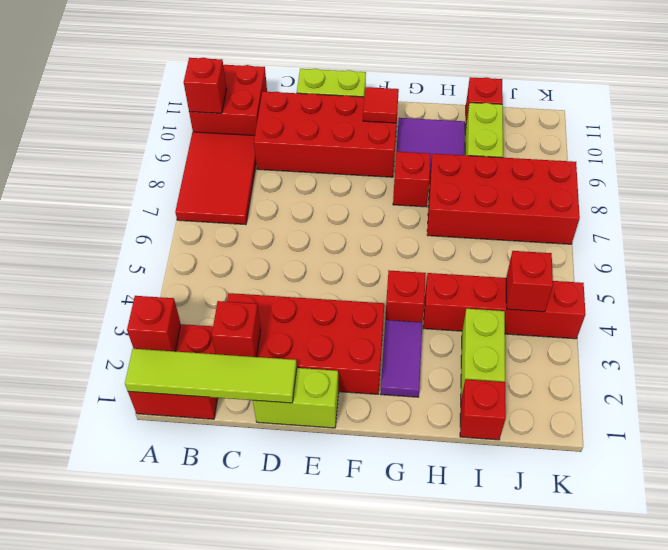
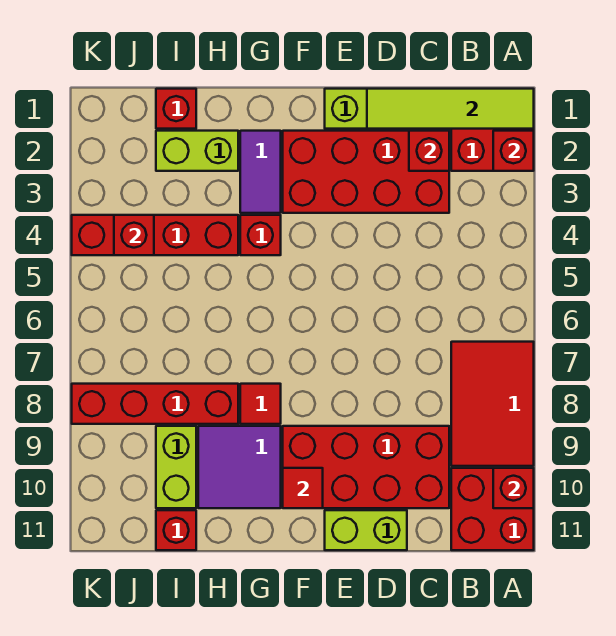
red 1x1 brick [393,152,431,207] -> red 1x1 tile [240,384,281,424]
red 2x4 brick [427,154,580,244] -> red 1x4 brick [72,384,238,424]
lime 1x2 brick [461,309,505,398] -> lime 1x2 brick turned to [156,131,238,171]

